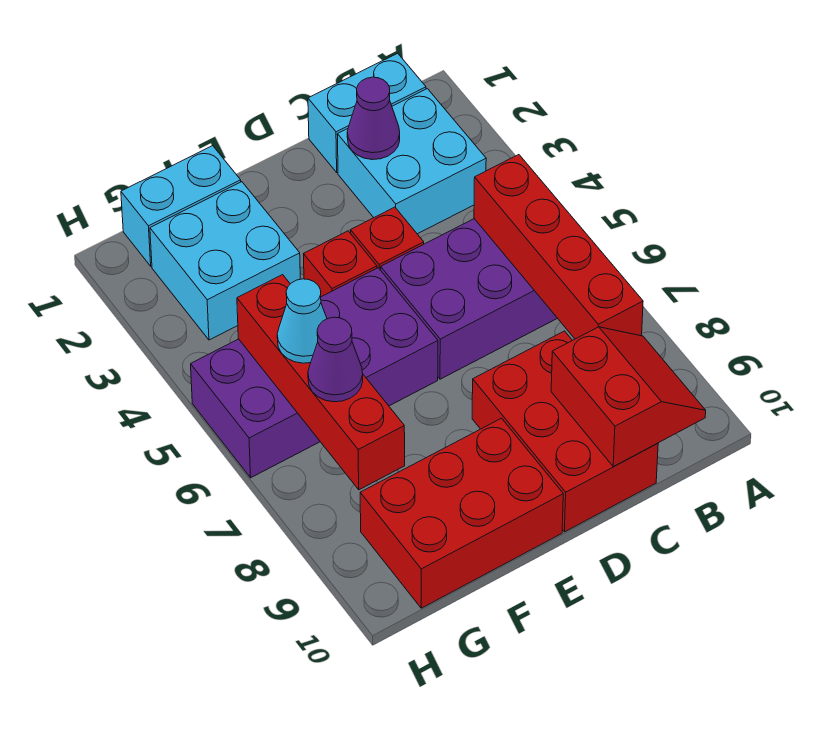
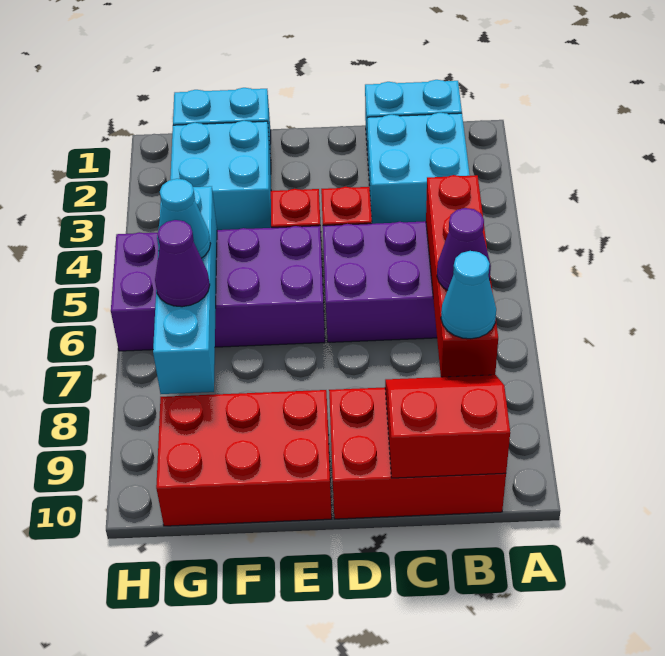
none -> cyan 1x1 cone [441,251,496,339]
red 2x2 slope [551,327,706,466] -> red 2x2 slope turned to [385,375,510,478]
purple 1x1 cone [347,77,400,160] -> purple 1x1 cone moved to [437,208,491,290]
red 2x3 brick [472,331,658,532] -> red 2x3 brick turned to [329,387,506,519]
red 1x4 brick [237,275,405,490] -> cyan 1x4 brick [153,186,217,394]

